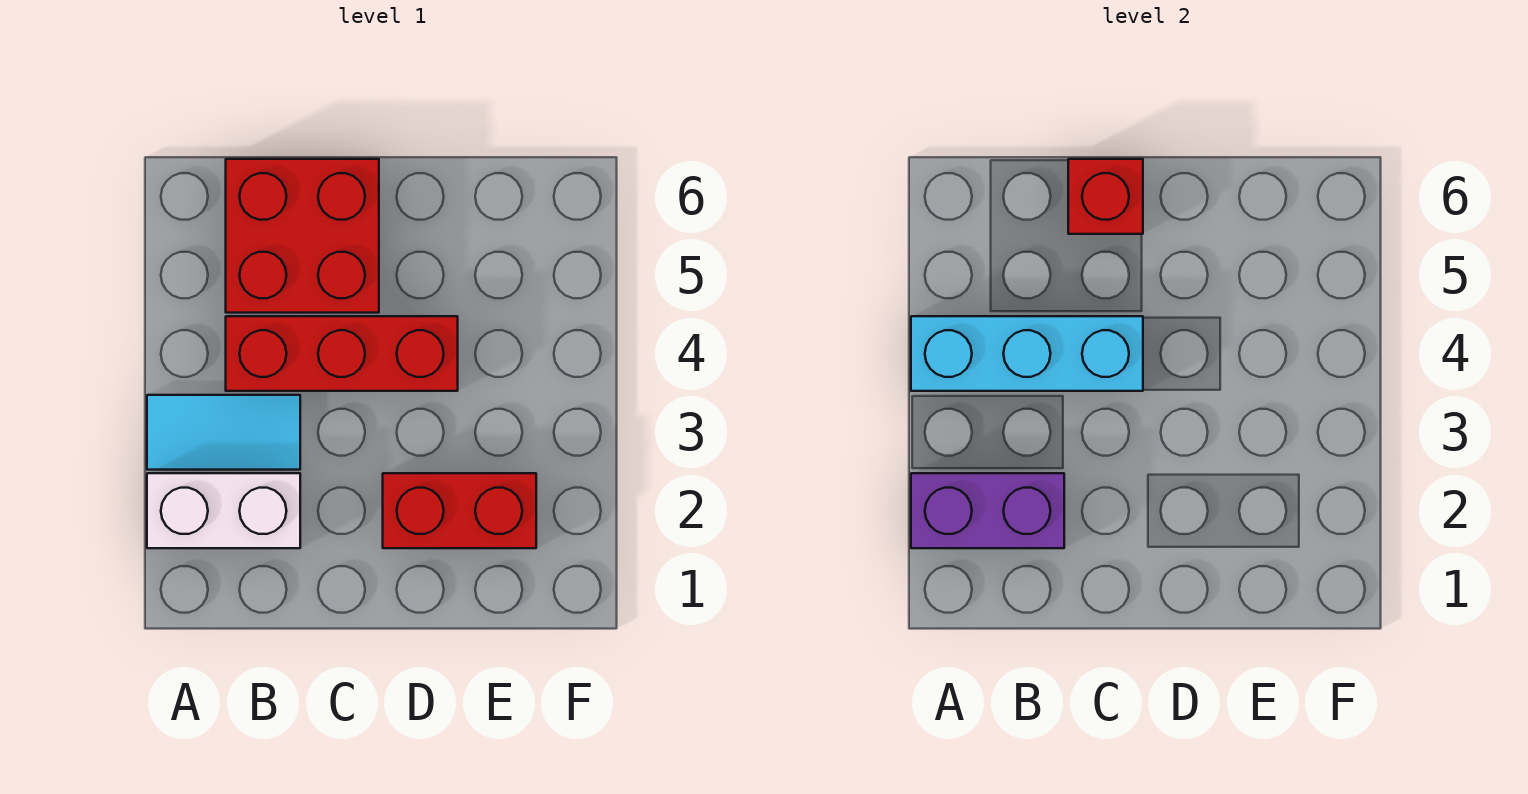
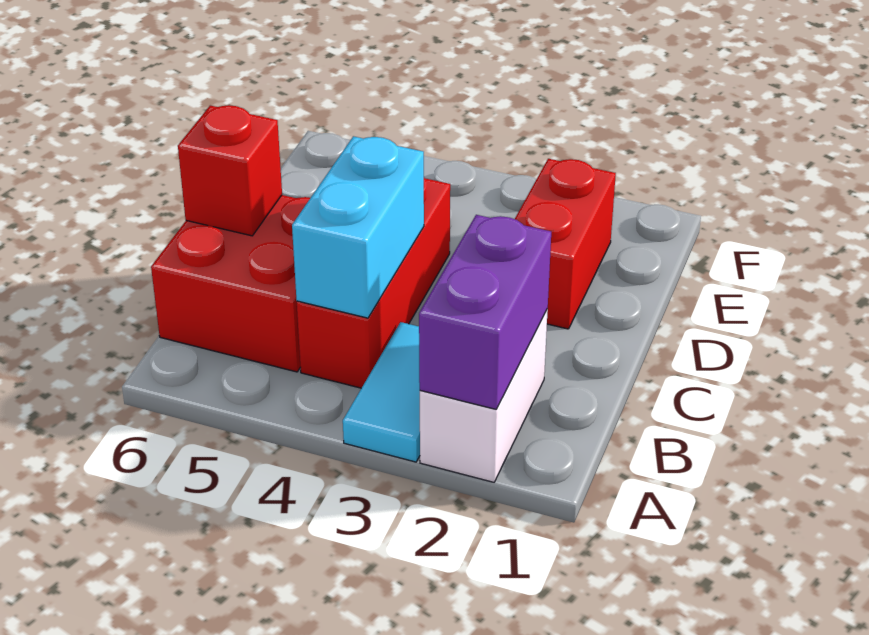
cyan 1x3 brick [911,316,1143,391] -> cyan 1x2 brick [292,136,424,318]

